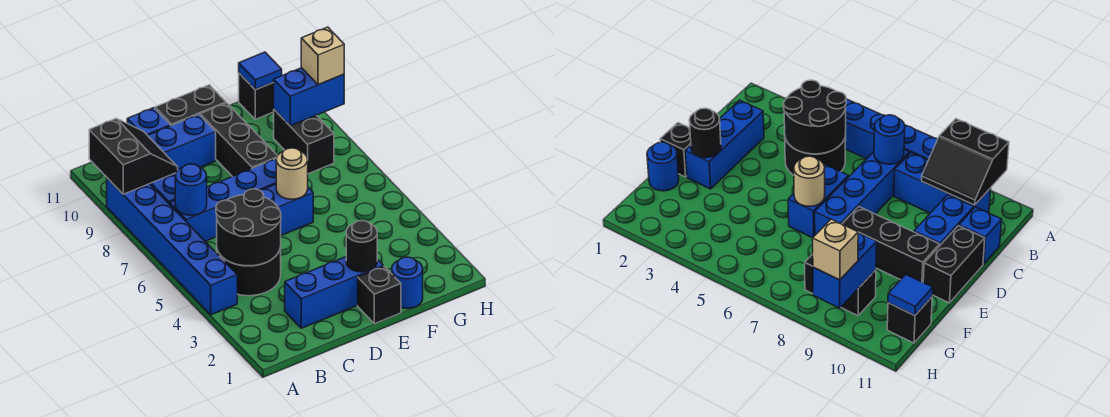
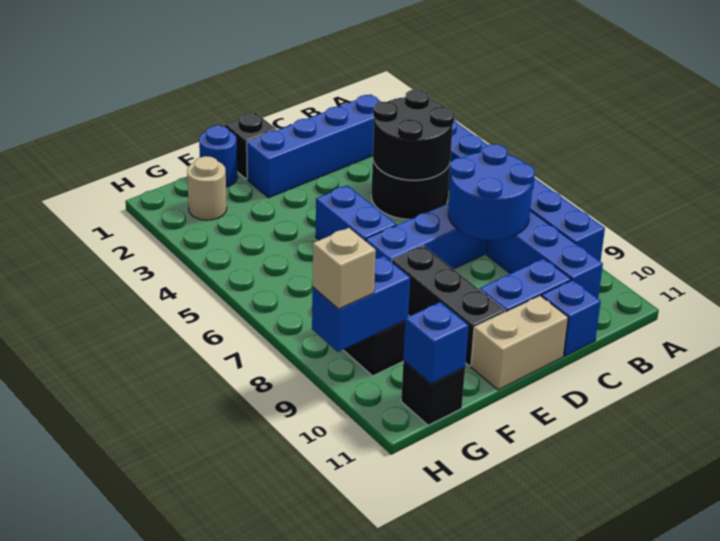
black 2x2 slope [89,118,178,194] -> none
blue 1x1 round brick [175,164,207,215] -> blue 2x2 round brick [448,144,535,240]
blue 1x3 brick [285,257,383,328] -> blue 1x4 brick [247,94,381,198]
blue 1x2 brick [260,184,313,235] -> blue 1x2 brick turned to [316,185,396,241]
black 1x2 brick [155,85,226,126] -> tan 1x2 brick [471,296,568,390]
black 1x1 round brick [346,221,377,272] -> none
tan 1x1 round brick [276,148,308,199] -> tan 1x1 round brick moved to [187,156,227,220]
blue 1x1 tile [239,52,282,90] -> blue 1x1 brick [403,302,468,384]

